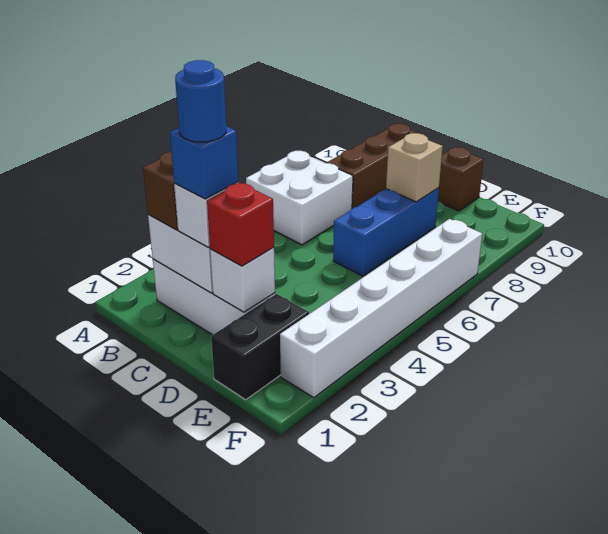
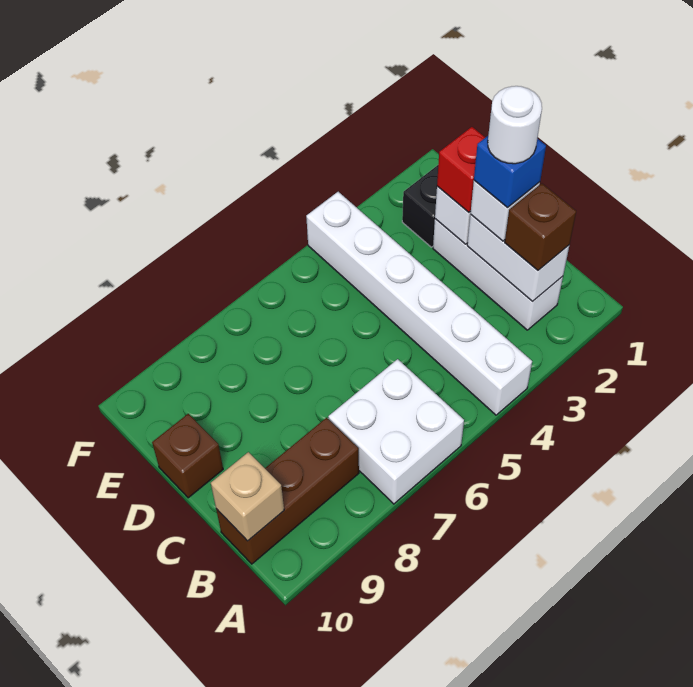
blue 1x1 round brick [175,60,226,142] -> white 1x1 round brick [488,86,542,164]
blue 1x3 brick [333,188,439,276] -> none
tan 1x1 brick [386,133,443,202] -> tan 1x1 brick moved to [211,452,284,541]
white 1x6 brick [280,219,482,398] -> white 1x6 brick turned to [306,192,532,415]

